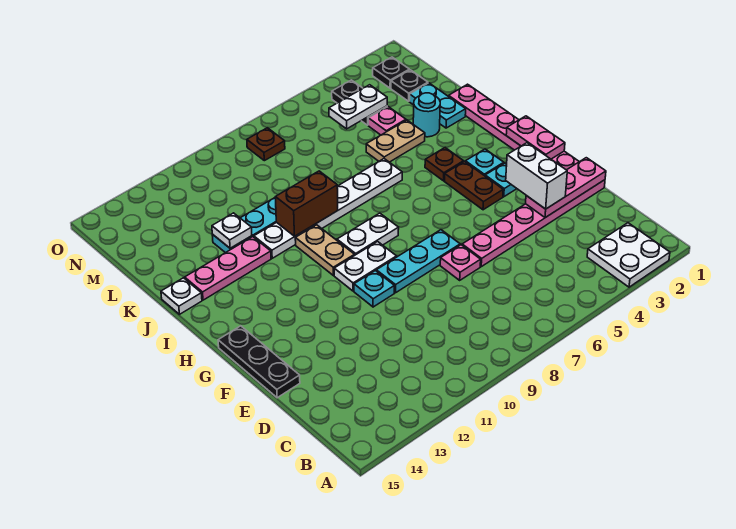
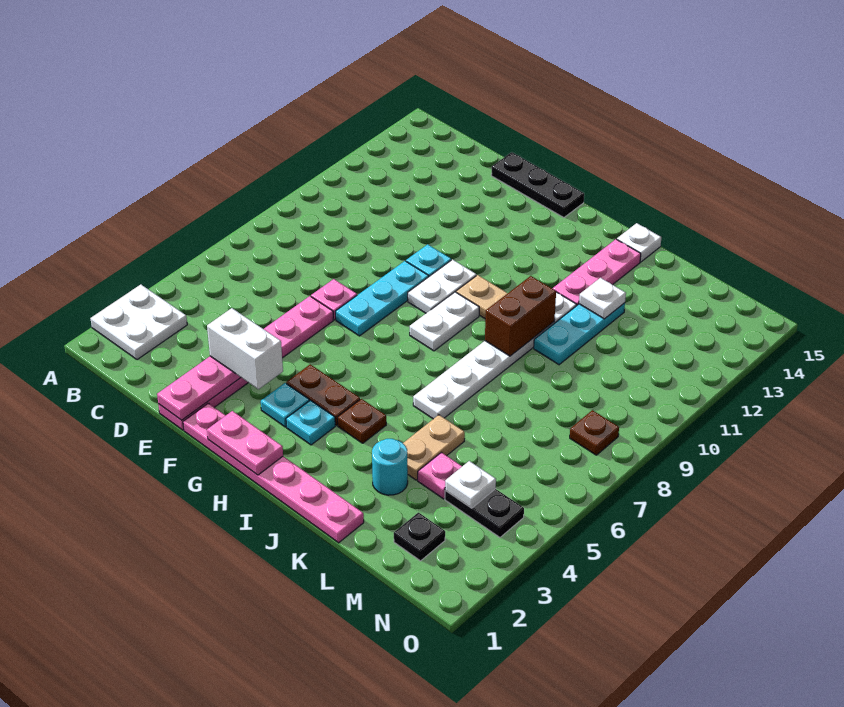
cyan 1x2 plate [409,83,466,128] -> none
white 1x2 plate [329,85,387,129] -> white 1x1 plate [445,461,496,508]
black 1x1 plate [373,57,409,88] -> none

